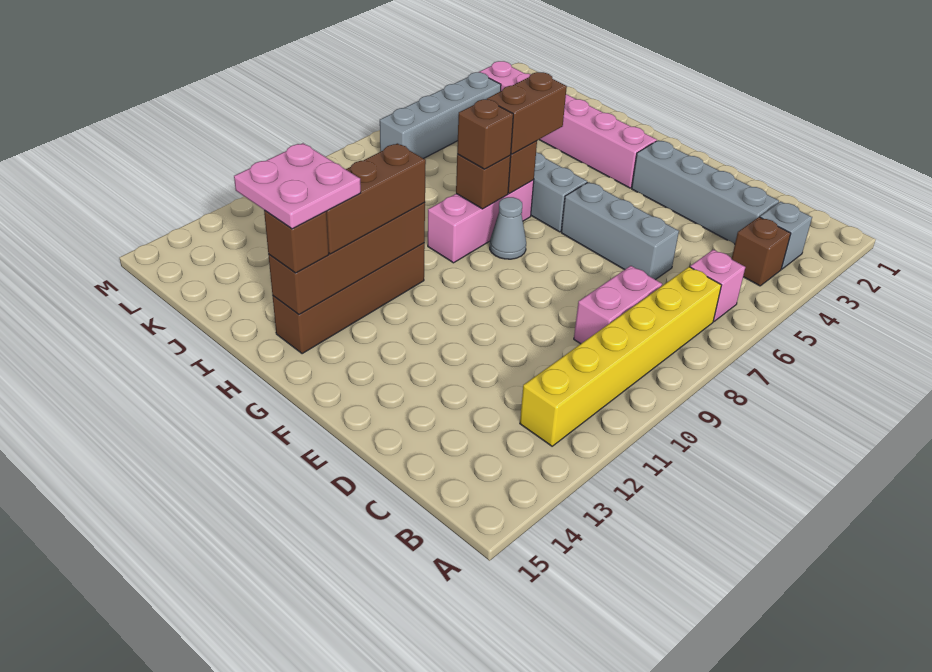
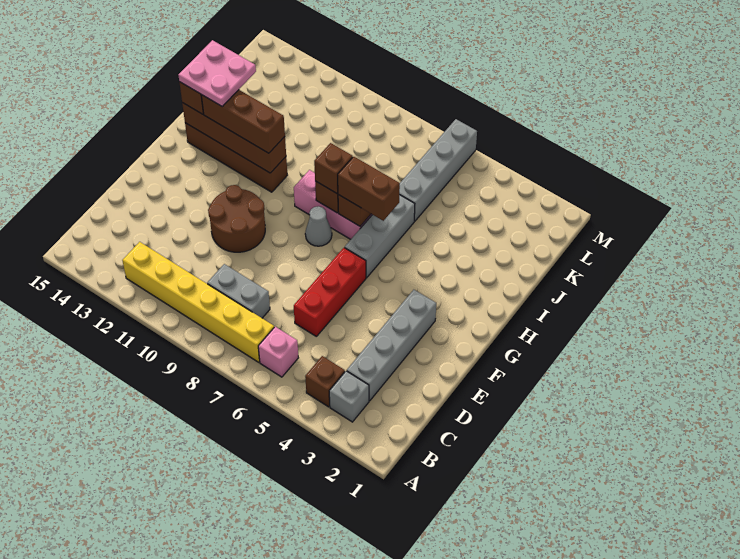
pink 1x2 brick [574,266,662,344] -> grey 1x2 brick [207,264,270,318]
grey 1x3 brick [561,182,679,280] -> red 1x3 brick [294,248,366,336]
none -> brown 2x2 round brick [208,185,265,252]
pink 1x6 brick [479,61,657,188] -> none
grey 1x4 brick [380,72,501,159] -> grey 1x4 brick turned to [399,119,477,221]

